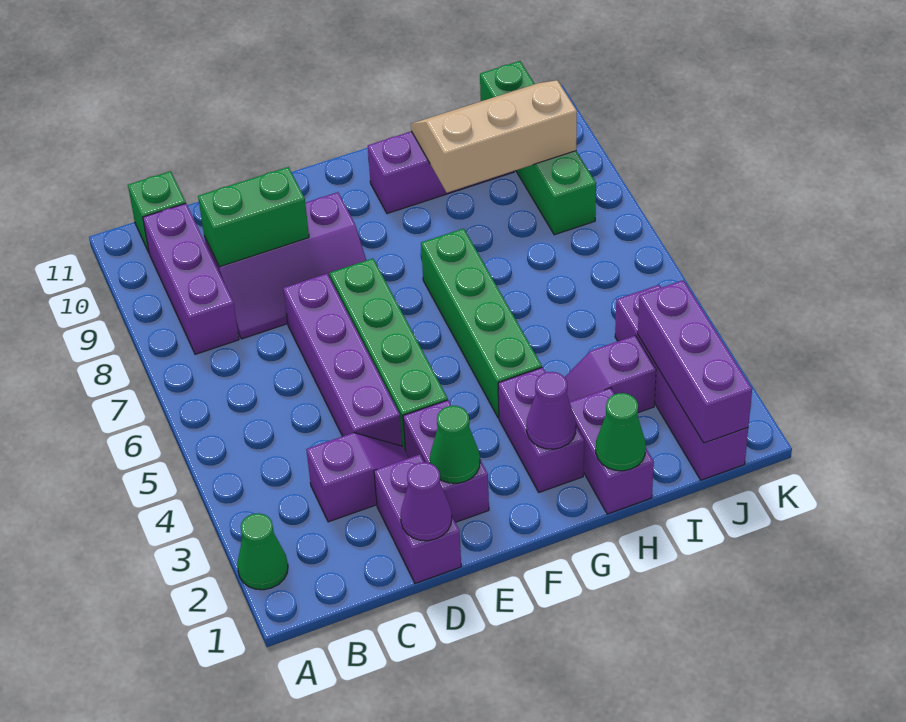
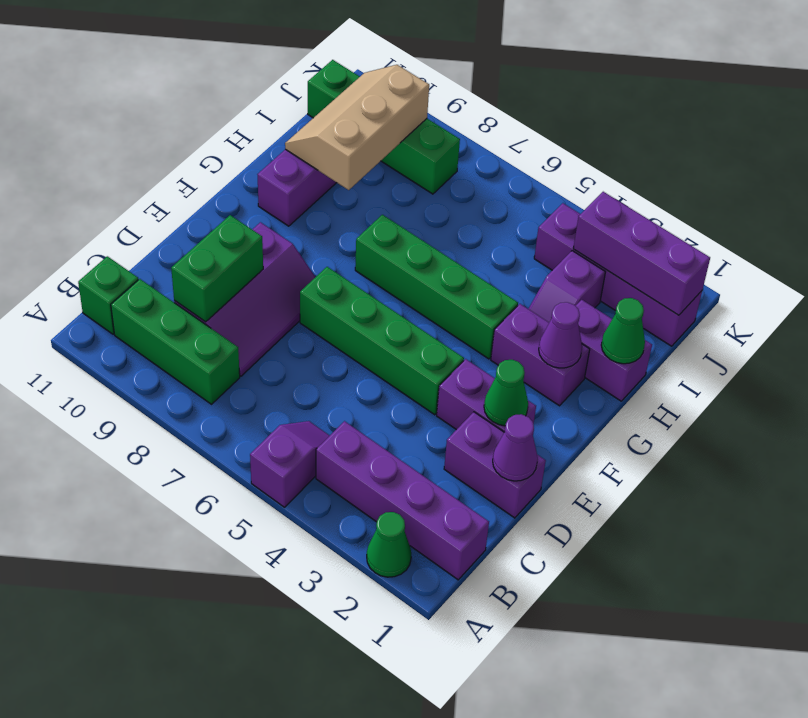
purple 1x3 brick [143,203,239,354] -> green 1x3 brick [111,279,240,404]
purple 1x2 slope [306,433,409,522] -> purple 1x2 slope moved to [250,421,330,507]
purple 1x4 brick [283,274,402,446] -> purple 1x4 brick moved to [316,421,489,580]

